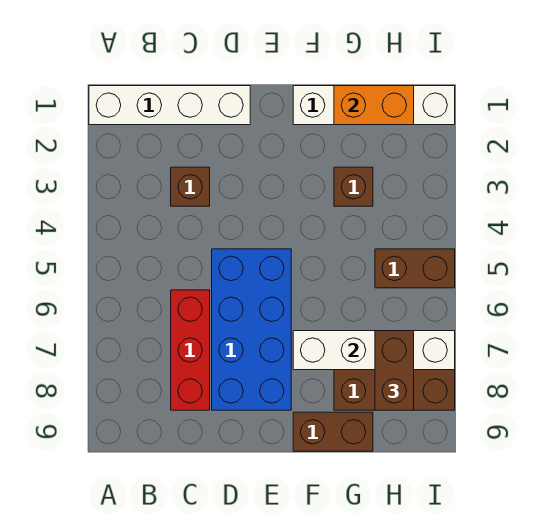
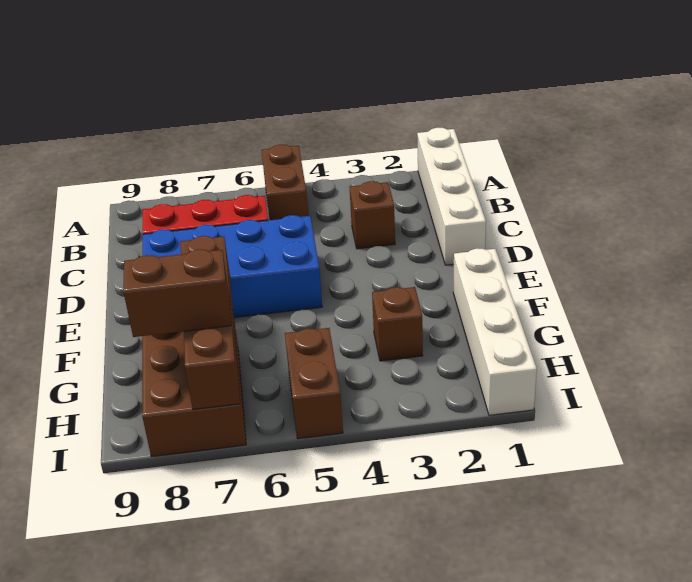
white 1x4 brick [293,331,455,370] -> brown 1x4 brick [181,236,240,409]
brown 1x2 brick [293,412,373,451] -> brown 1x2 brick moved to [262,144,308,220]
orange 1x2 brick [334,86,414,125] -> none

